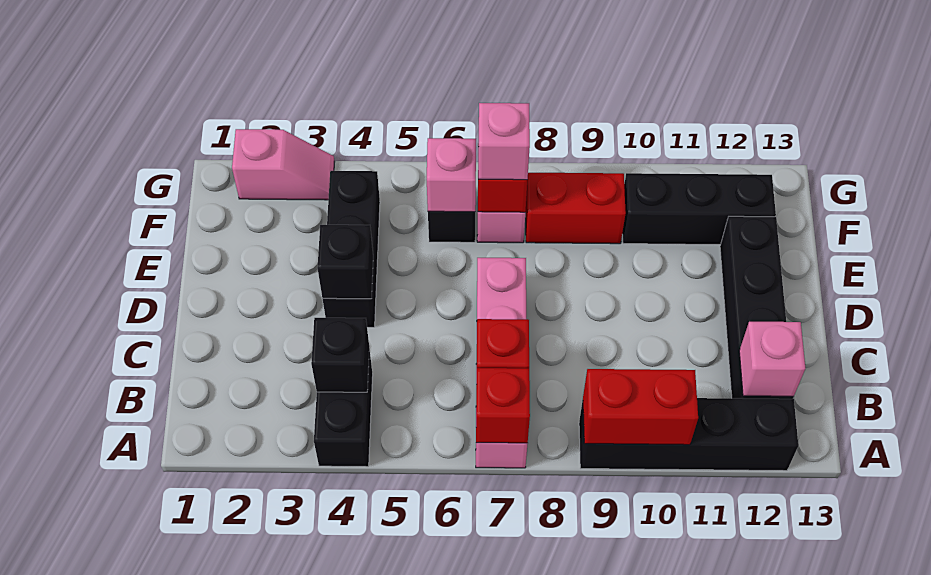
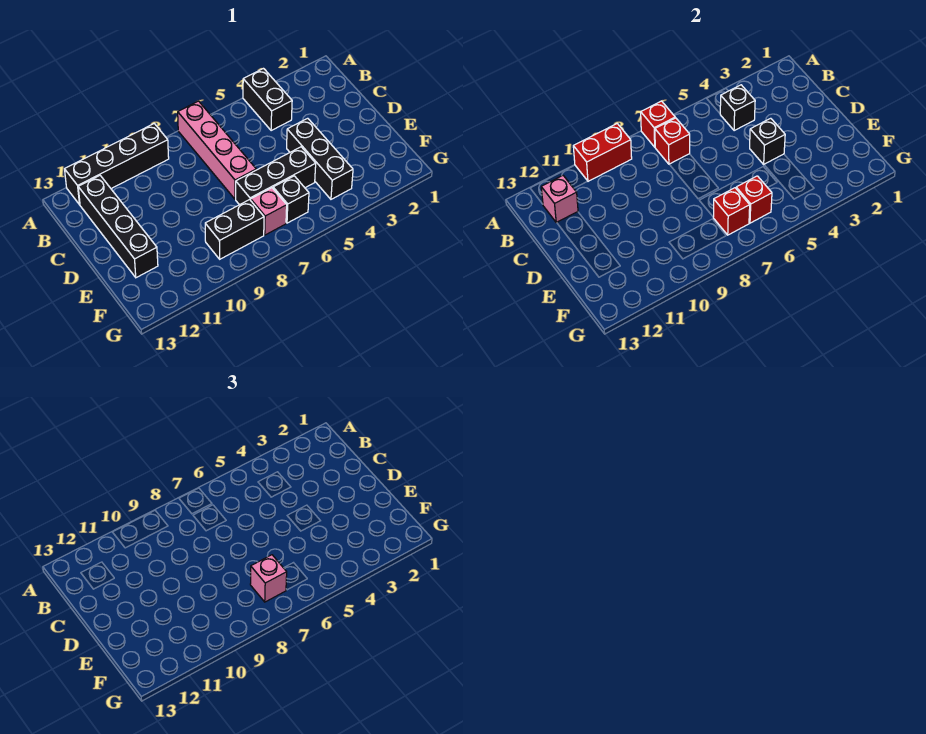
pink 1x1 brick [427,138,476,212] -> red 1x1 brick [736,176,772,223]
red 1x2 brick [526,173,626,244] -> black 1x2 brick [205,200,264,259]
black 1x3 brick [622,173,776,244] -> black 1x3 brick moved to [236,147,316,205]
pink 1x2 slope [232,129,334,200] -> none

